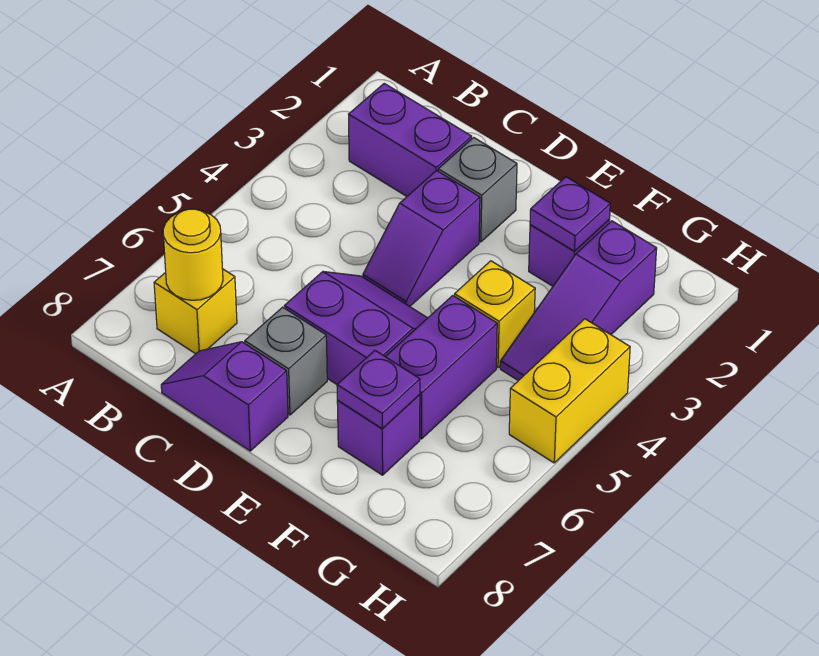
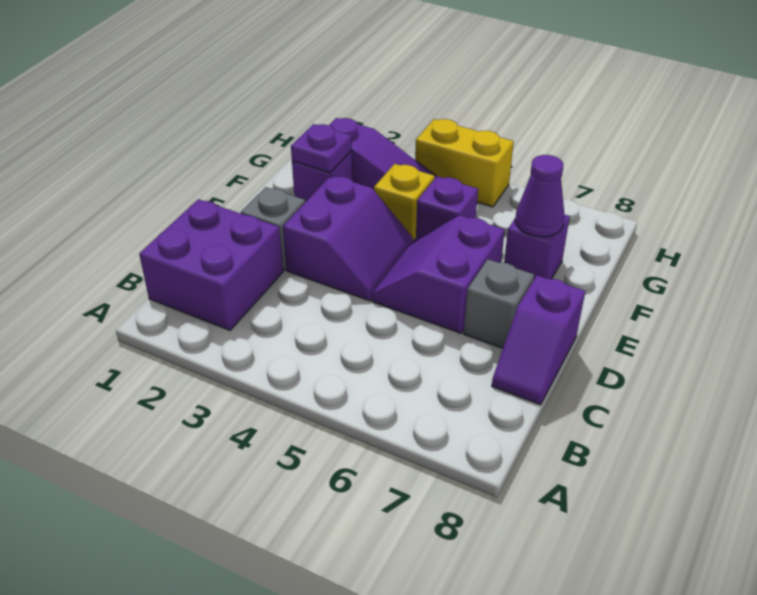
purple 1x2 brick [349,84,472,196] -> purple 2x2 brick [139,199,283,330]
yellow 1x1 brick [154,269,237,354] -> none
yellow 1x1 round brick [163,209,223,300] -> none
purple 1x2 slope [363,171,480,306] -> purple 2x2 slope [283,175,413,301]
purple 1x2 brick [386,296,497,439] -> purple 1x1 brick [416,176,478,237]
purple 1x1 plate [337,351,420,428] -> purple 1x1 cone [515,155,565,237]

